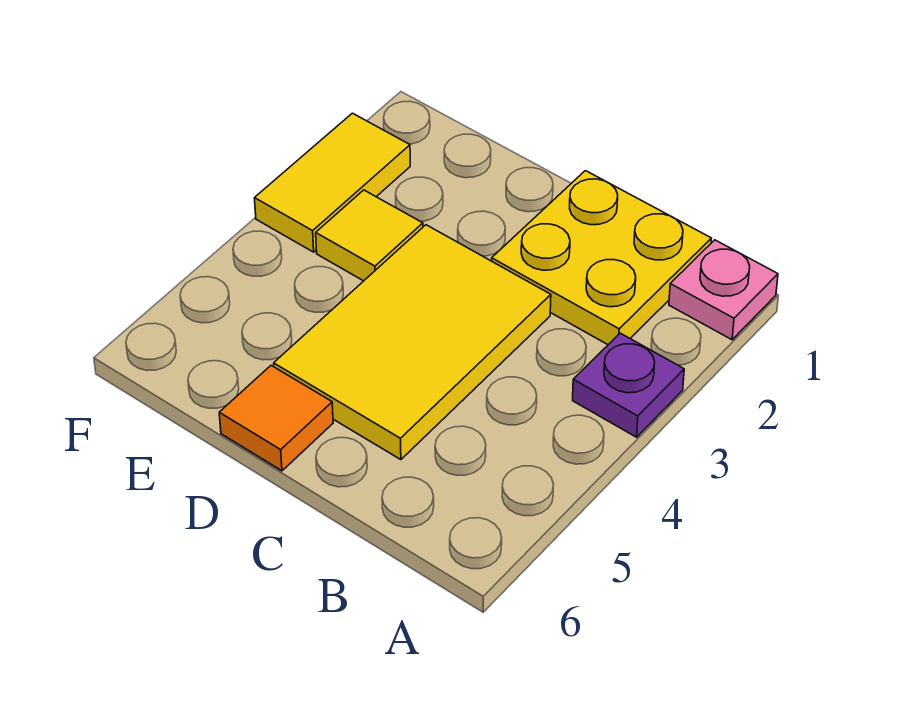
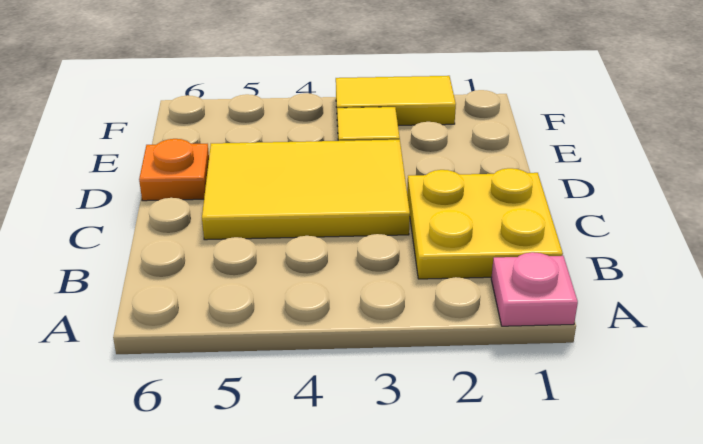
purple 1x1 plate [573,333,684,437] -> none
orange 1x1 tile [219,366,333,471] -> orange 1x1 plate [139,139,209,201]

